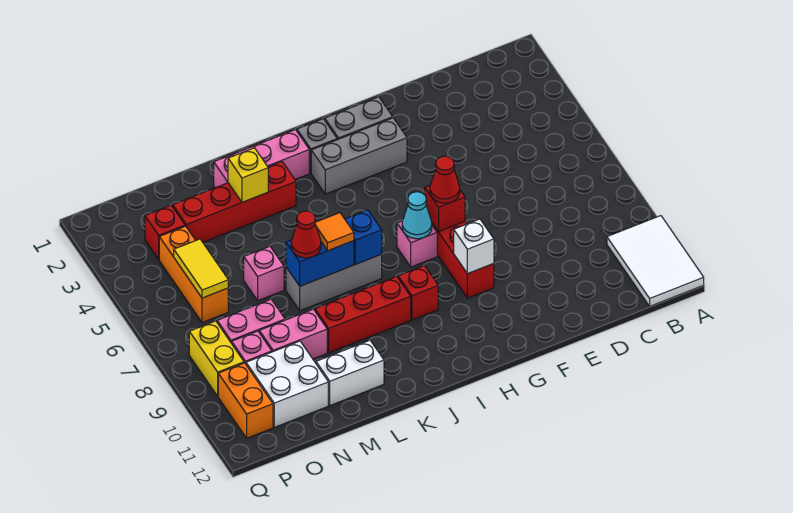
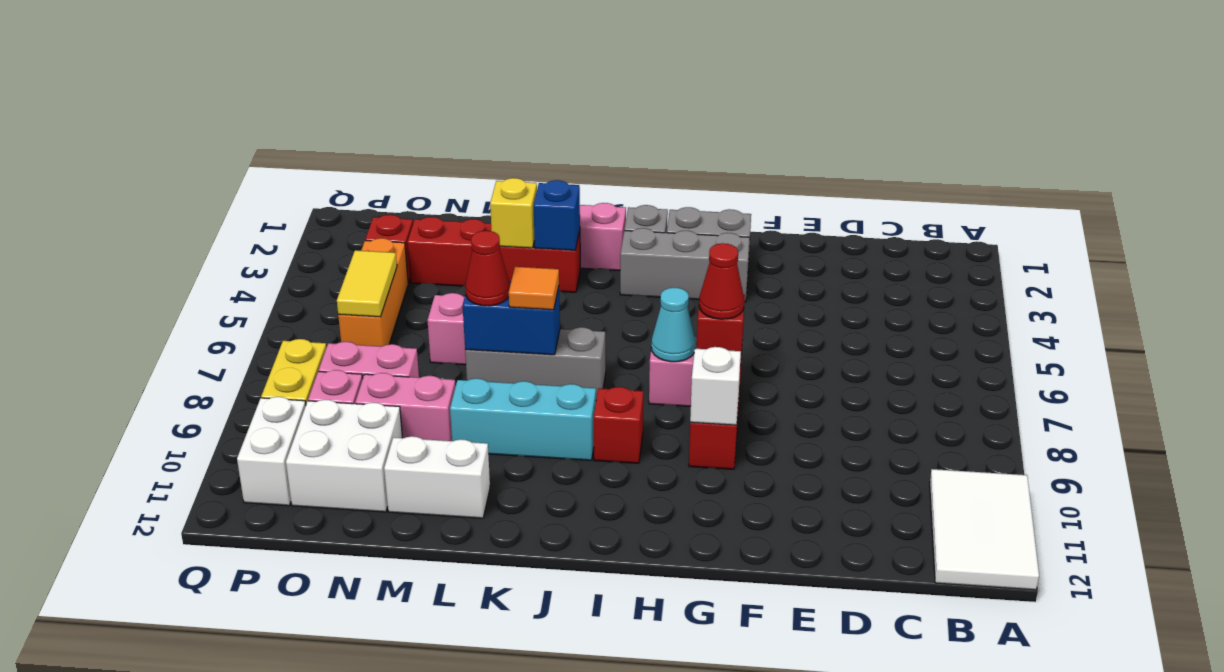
blue 1x1 brick [345,210,382,264] -> blue 1x1 brick moved to [534,180,580,250]
red 1x3 brick [315,276,411,353] -> cyan 1x3 brick [450,378,596,460]
orange 1x2 brick [218,363,273,438] -> white 1x2 brick [237,397,306,506]

